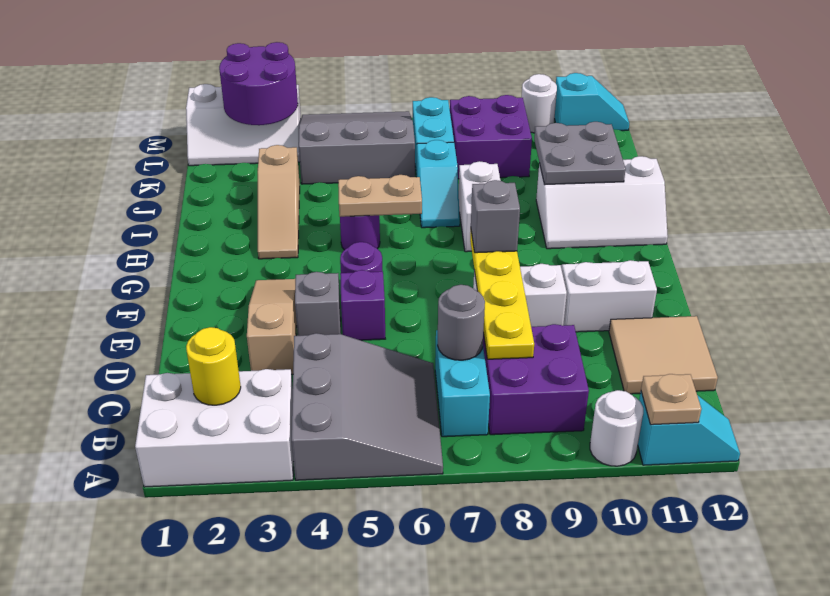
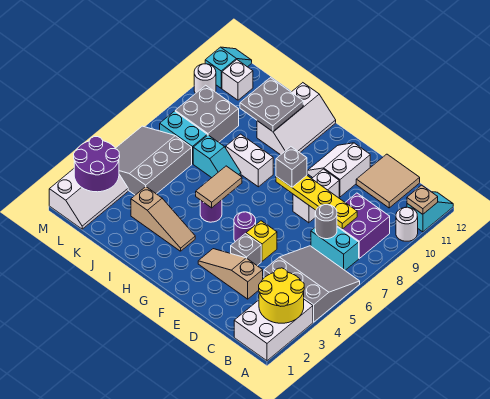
yellow 1x1 round brick [186,327,241,405] -> yellow 2x2 round brick [259,268,304,323]
purple 1x1 brick [340,270,385,340] -> yellow 1x1 brick [246,221,277,261]
tan 1x2 plate [338,175,422,217] -> tan 1x2 tile [196,166,242,208]
purple 2x2 brick [450,95,532,179] -> grey 2x2 brick [175,85,239,142]
none -> white 1x1 brick [222,60,253,100]

